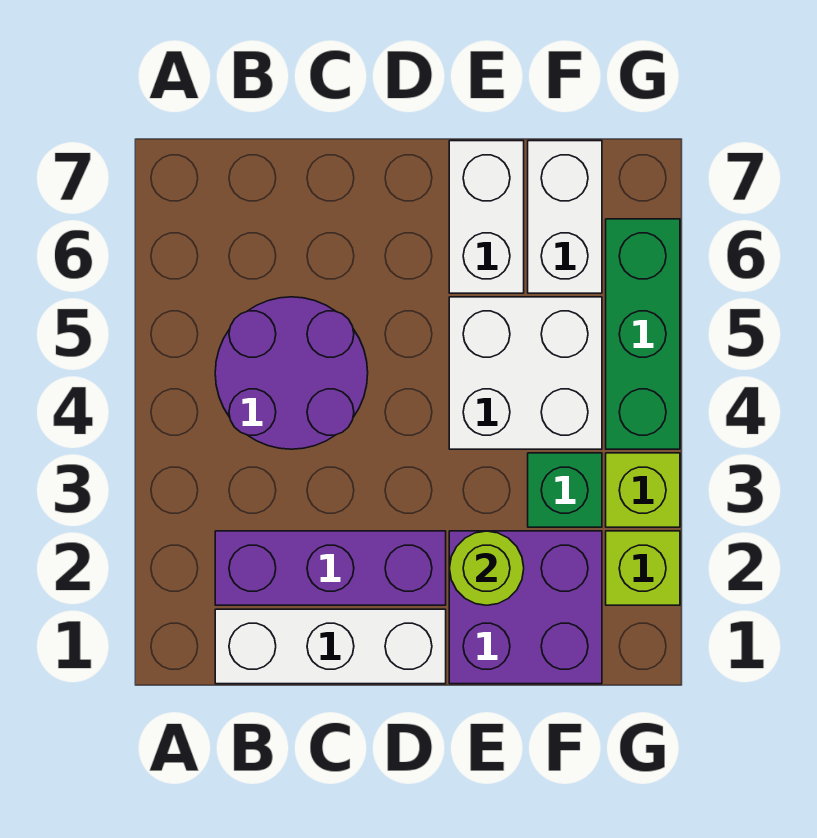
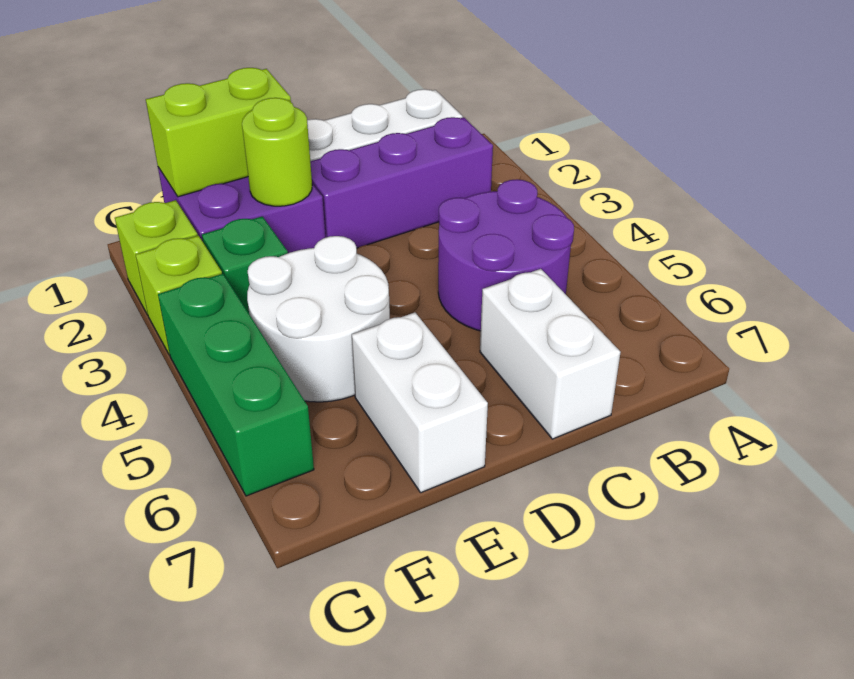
none -> lime 1x2 brick [146,68,291,197]
white 2x2 brick [449,297,602,449] -> white 2x2 round brick [247,236,390,402]
white 1x2 brick [528,141,602,293] -> white 1x2 brick moved to [480,269,621,439]

